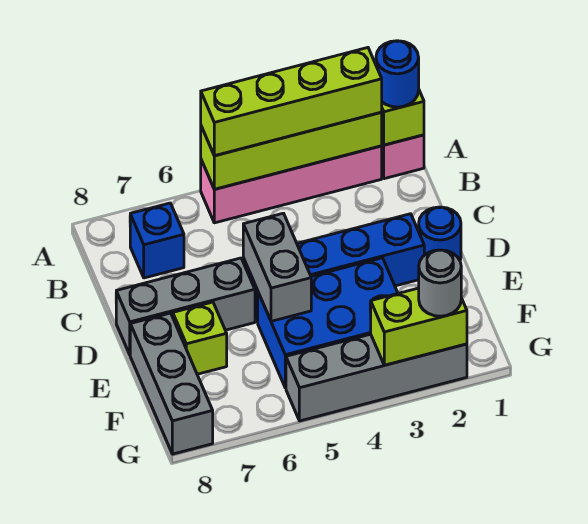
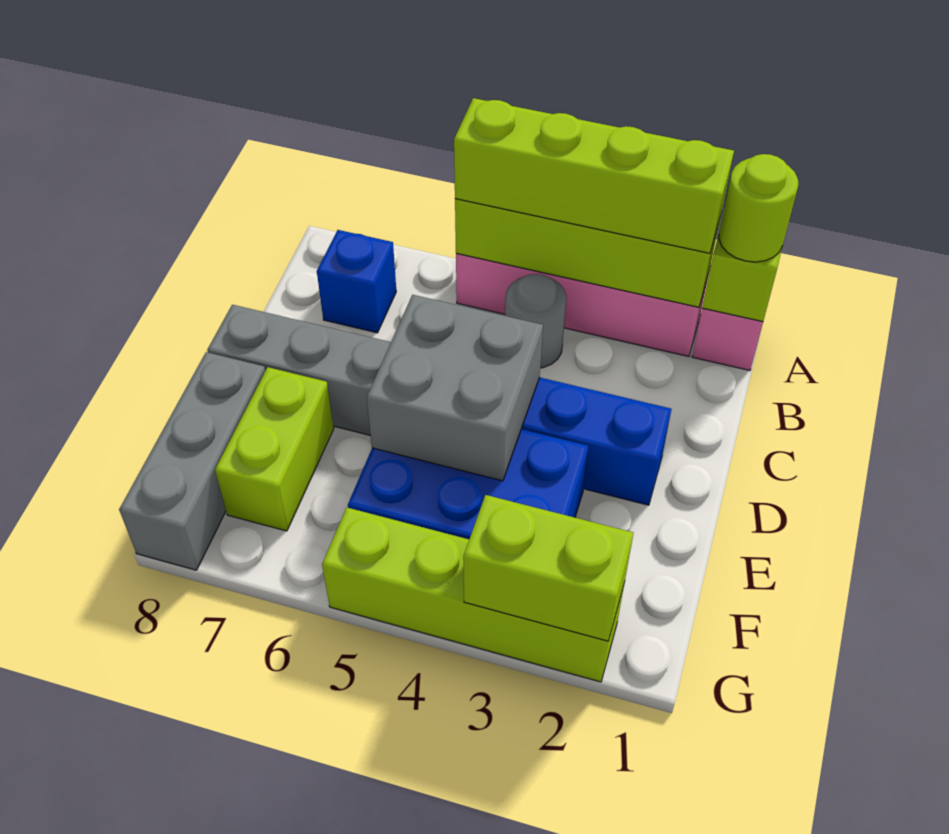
blue 1x1 round brick [376,41,419,107] -> lime 1x1 round brick [719,154,798,262]
blue 1x1 round brick [419,207,461,260] -> none
grey 1x2 brick [243,213,311,321] -> grey 2x2 brick [367,295,543,481]
lime 1x1 brick [173,302,227,374] -> lime 1x2 brick [215,367,334,531]
grey 1x4 brick [286,334,467,421] -> lime 1x4 brick [322,508,625,682]
grey 1x1 round brick [419,250,461,316] -> grey 1x1 round brick moved to [505,274,566,368]

